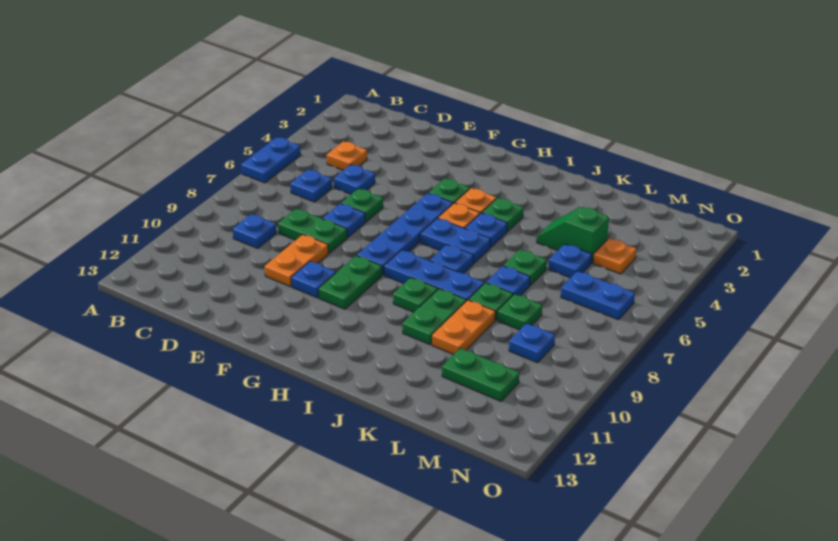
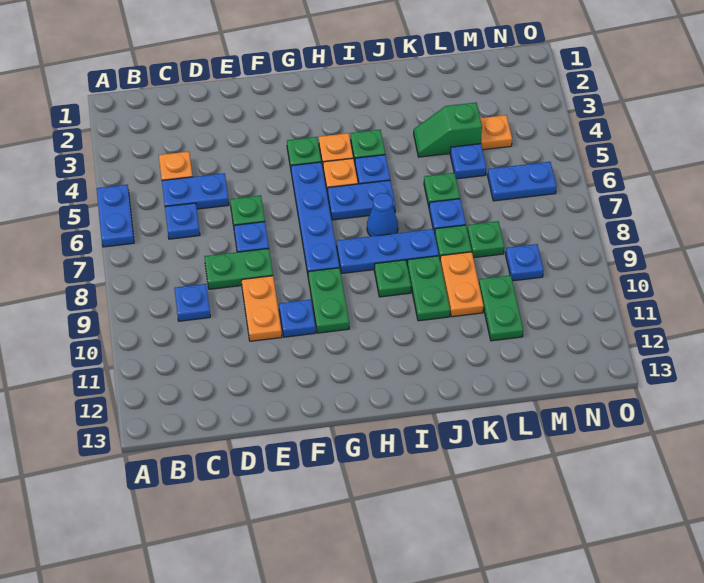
blue 1x1 plate [334,164,375,194] -> blue 1x2 plate [162,173,229,209]
blue 1x1 plate [430,244,473,273] -> blue 1x1 cone [367,193,398,236]
green 1x2 plate [442,348,519,401] -> green 1x2 plate turned to [479,275,523,341]

